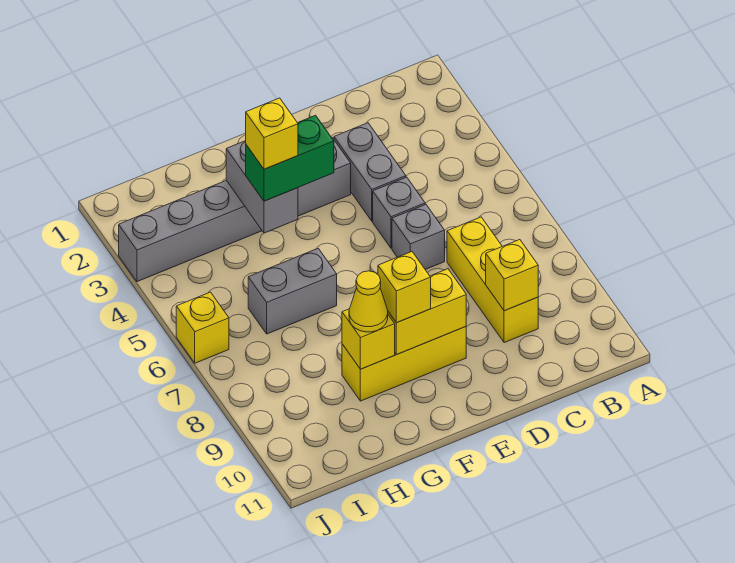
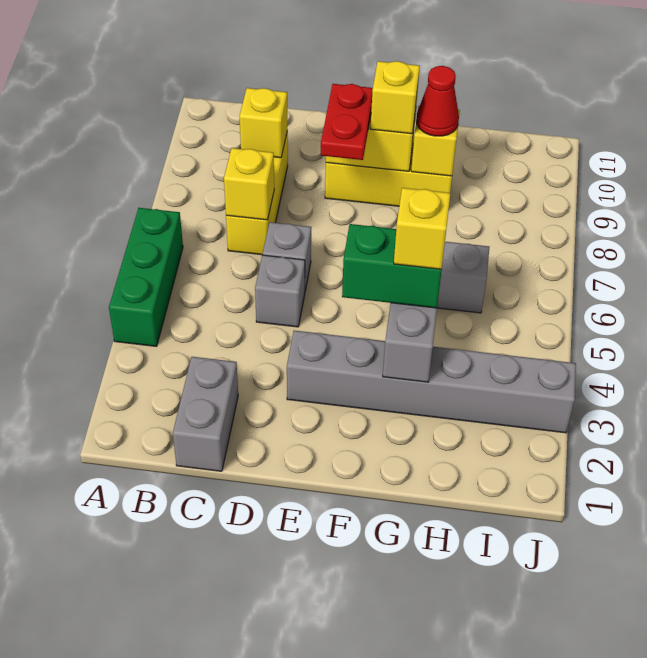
none -> green 1x3 brick [109,208,183,346]
grey 1x2 brick [334,123,406,221] -> grey 1x2 brick moved to [173,357,238,471]
none -> red 1x2 plate [321,84,373,160]
yellow 1x1 cone [349,271,388,332] -> red 1x1 cone [417,66,459,136]
yellow 1x1 brick [176,292,229,363] -> yellow 1x1 brick moved to [224,148,274,220]

